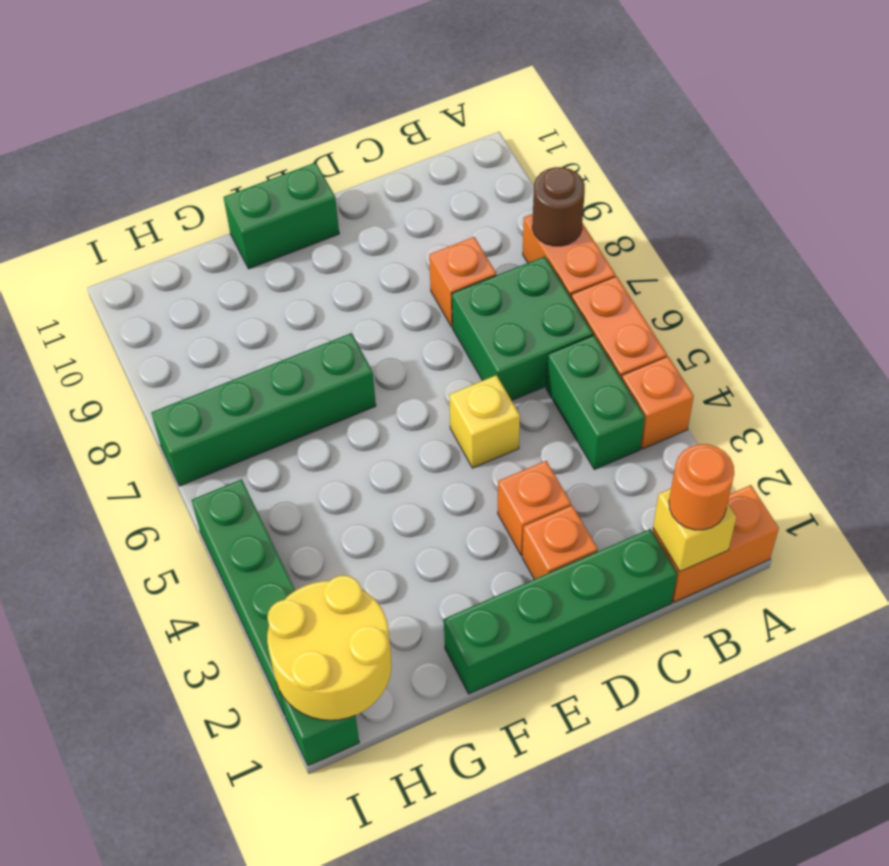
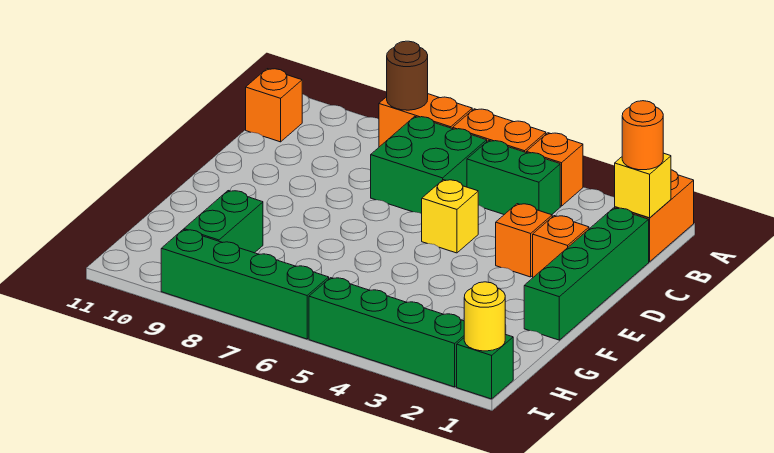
orange 1x1 brick [429,237,496,327] -> orange 1x1 brick moved to [246,69,302,142]
green 1x2 brick [224,162,339,269] -> green 1x2 brick moved to [184,191,263,253]
green 1x4 brick [151,333,376,486] -> green 1x4 brick turned to [161,230,329,339]
yellow 2x2 round brick [267,575,392,720] -> yellow 1x1 round brick [464,282,505,351]

